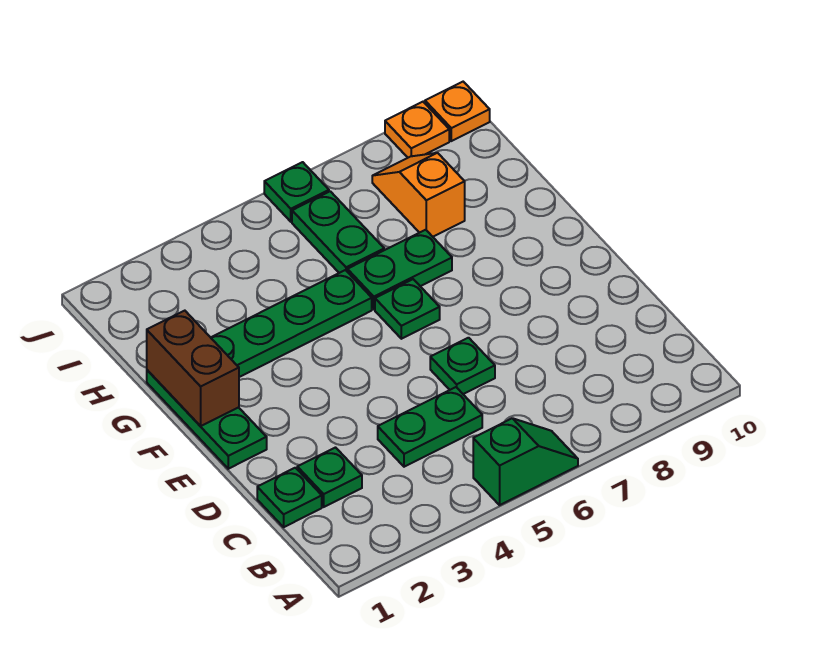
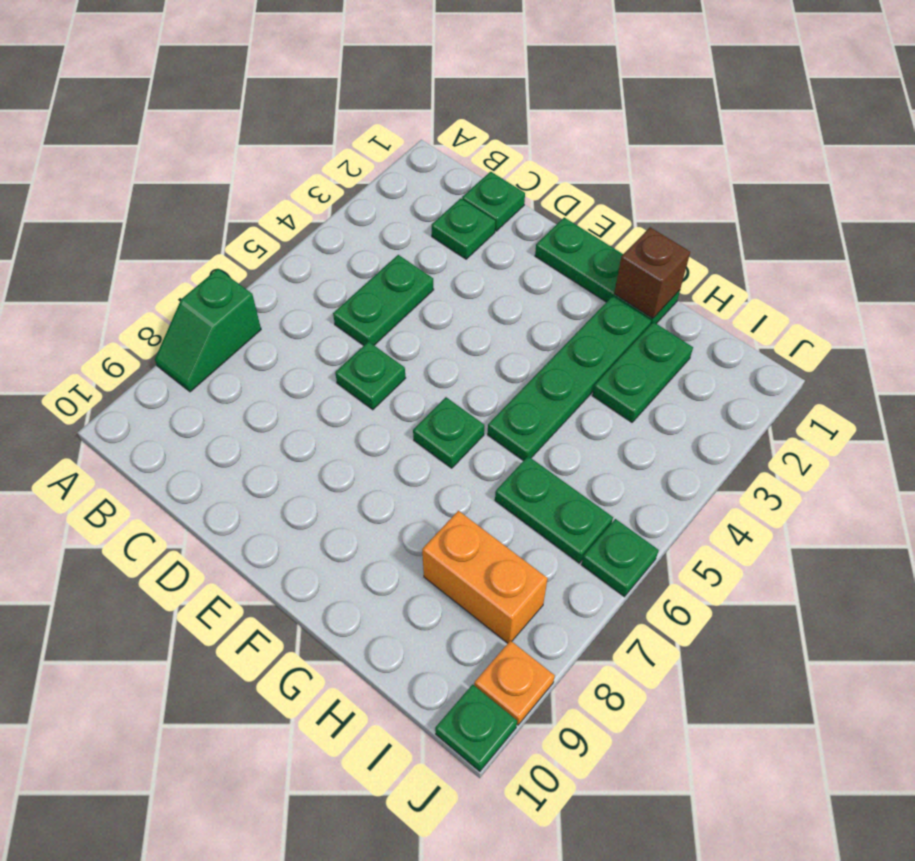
green 1x2 slope [473,418,578,505] -> green 1x2 slope moved to [155,269,261,392]
brown 1x2 brick [147,311,239,426] -> brown 1x1 brick [614,227,690,318]
green 1x2 plate [347,230,452,309] -> green 1x2 plate moved to [593,322,693,422]
orange 1x2 slope [372,153,465,237] -> orange 1x2 brick [422,511,548,643]
orange 1x1 plate [425,82,490,141] -> green 1x1 plate [435,684,517,771]

